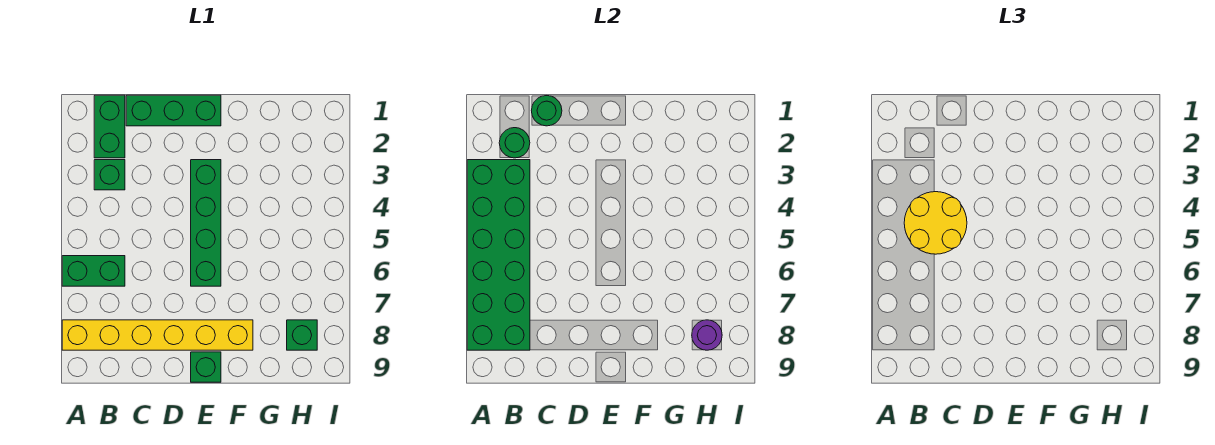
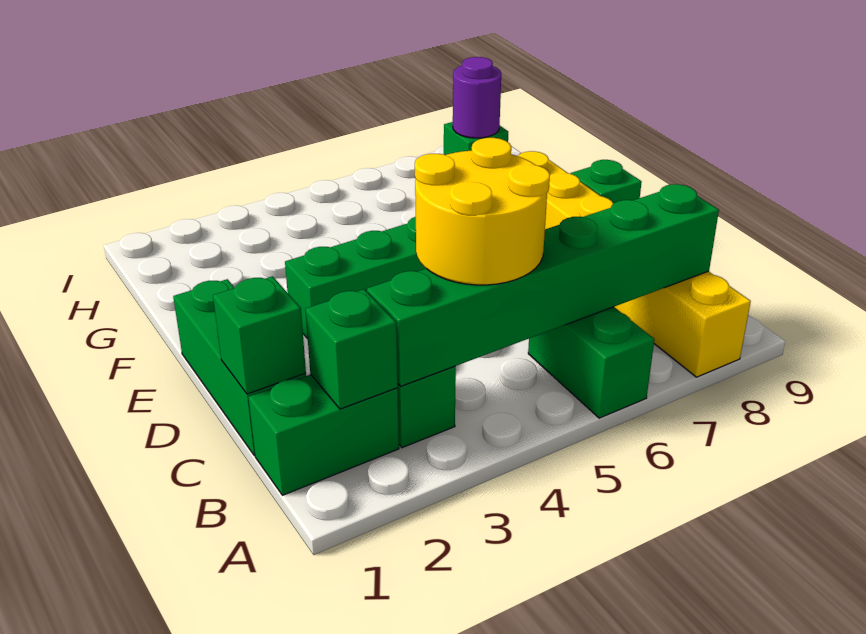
green 2x6 brick [467,160,530,350] -> green 1x6 brick [367,184,719,386]
green 1x1 round brick [499,128,530,158] -> green 1x1 brick [305,289,398,409]
green 1x1 round brick [531,96,562,126] -> green 1x1 brick [213,276,306,394]

